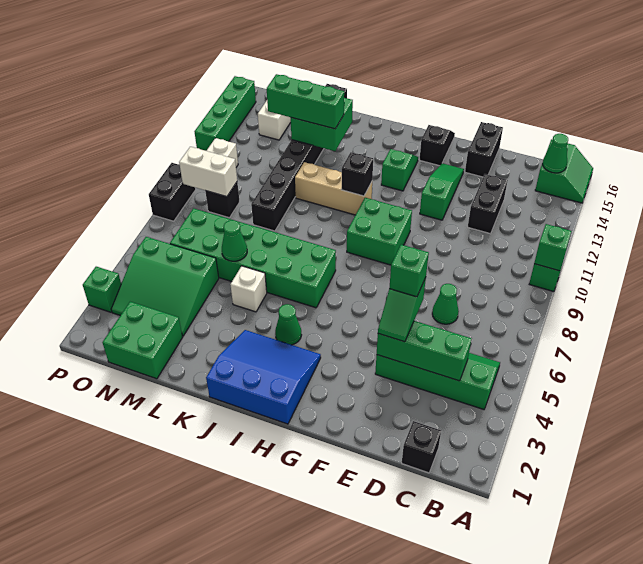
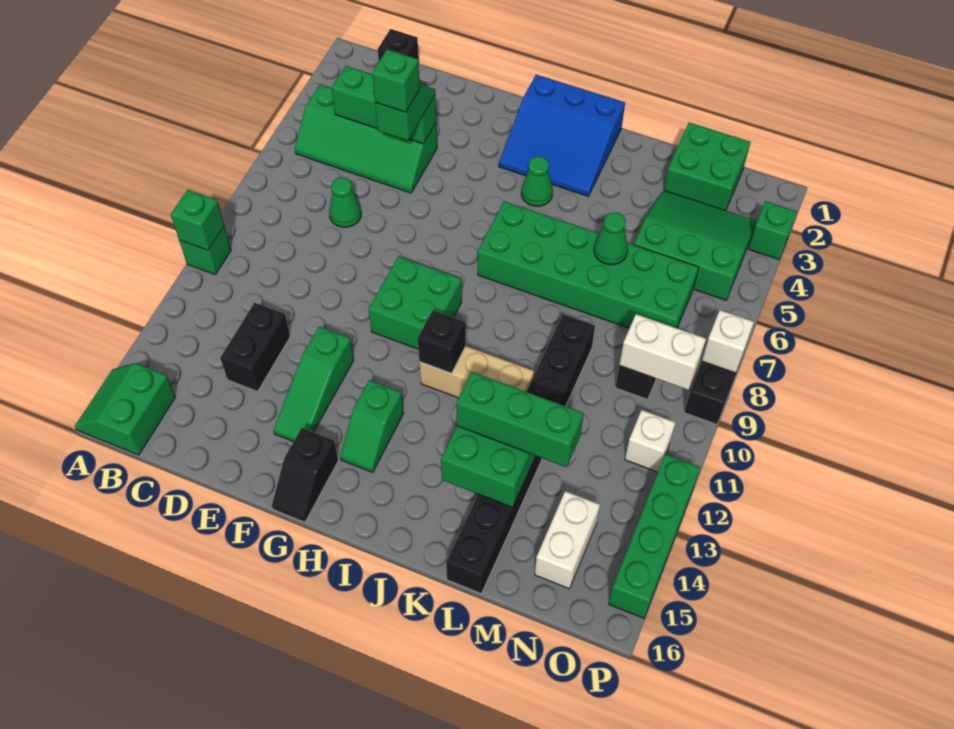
green 1x1 cone [543,134,568,173] -> none
black 1x2 brick [465,122,503,177] -> none
white 1x1 brick [230,266,267,312] -> white 1x1 brick moved to [702,310,754,373]

